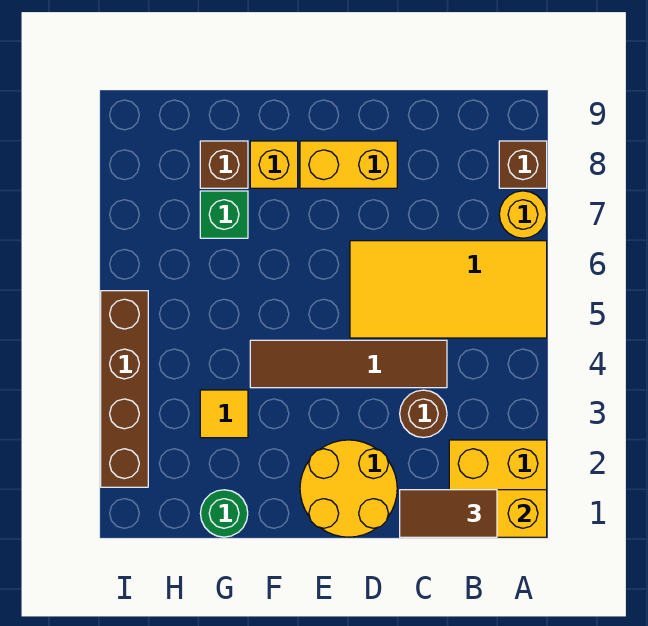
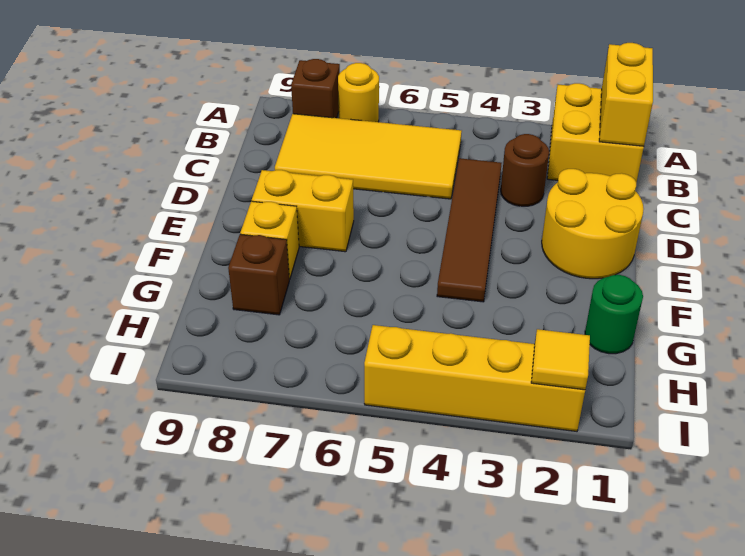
yellow 2x4 tile [350,241,547,338] -> yellow 2x4 tile turned to [275,114,462,199]
brown 1x2 tile [400,490,497,537] -> none
yellow 1x2 brick [300,141,397,188] -> yellow 1x2 brick turned to [252,170,354,252]
yellow 1x1 tile [200,390,248,438] -> yellow 1x1 tile moved to [531,329,590,390]
green 1x1 brick [200,191,248,238] -> none
brown 1x4 brick [101,291,148,487] -> yellow 1x4 brick [364,325,585,431]

